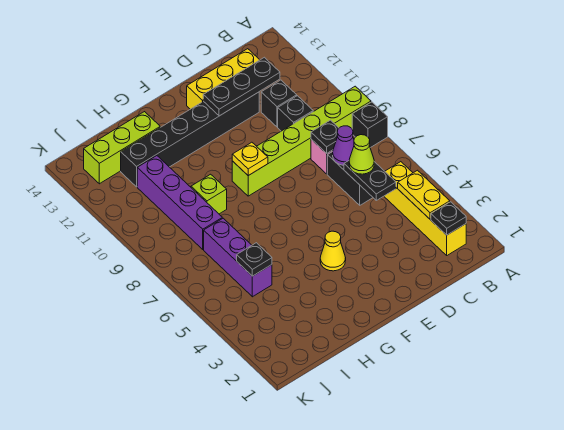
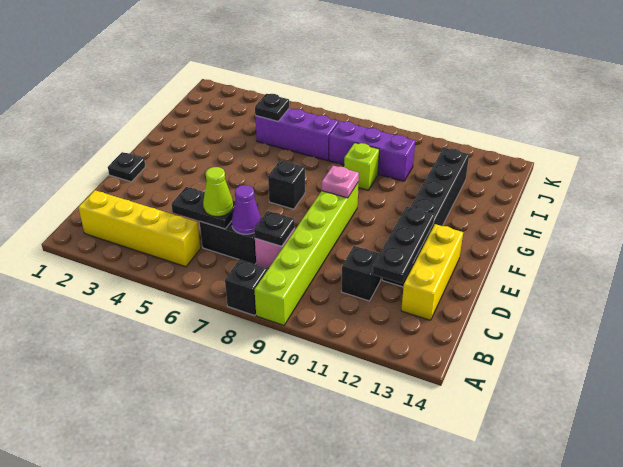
black 1x1 plate [431,202,466,235] -> black 1x1 plate moved to [108,152,146,182]
yellow 1x2 plate [398,170,450,219] -> none
black 1x1 brick [278,96,313,131] -> black 1x1 brick moved to [268,160,305,209]
yellow 1x1 cone [320,231,346,271] -> none
yellow 1x1 plate [232,142,268,176] -> pink 1x1 plate [322,166,359,198]
lime 1x3 brick [84,112,160,184] -> none
purple 1x4 brick [137,156,222,249] -> purple 1x3 brick [329,121,415,181]

